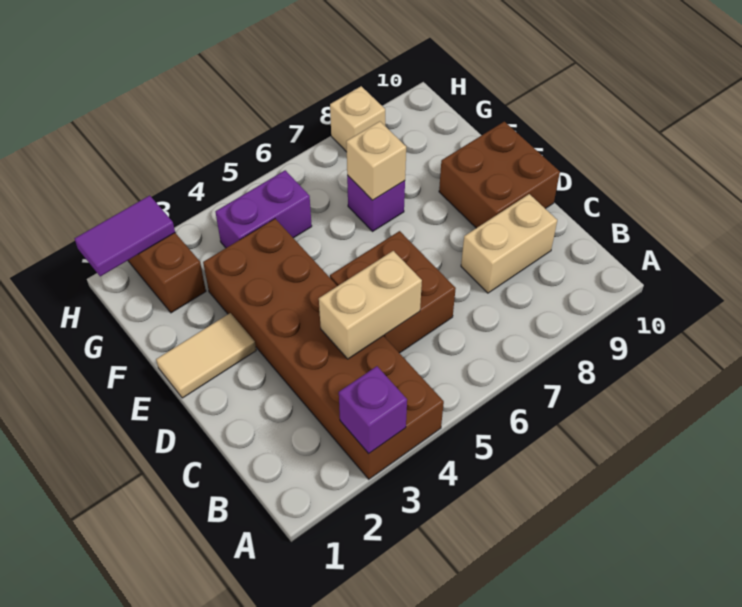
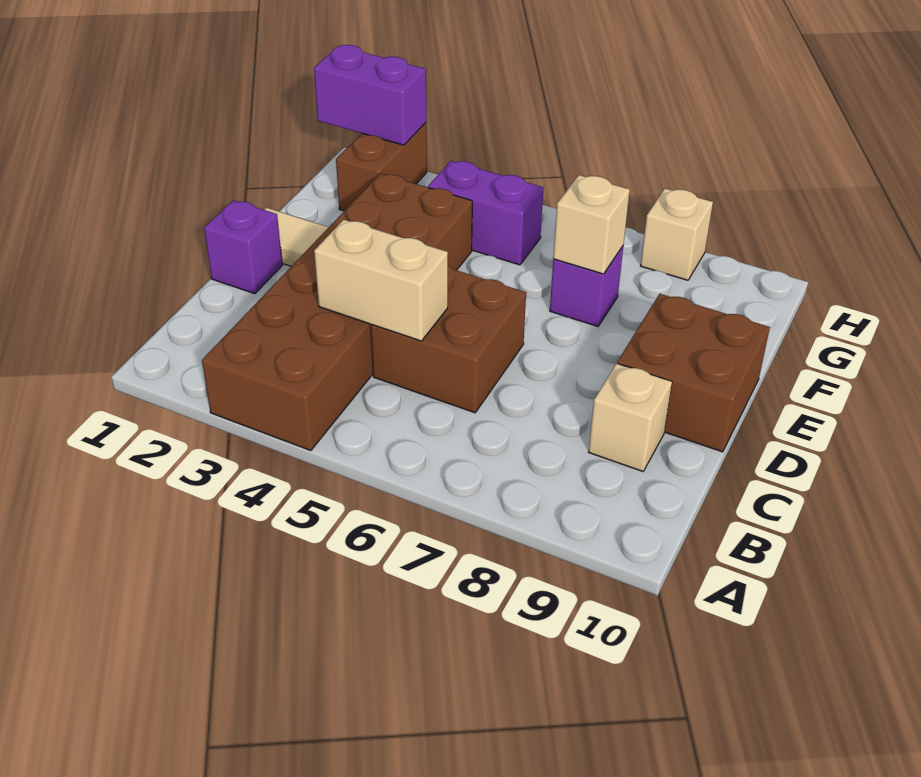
purple 1x1 brick [339,366,407,454] -> purple 1x1 brick moved to [204,200,282,294]
tan 1x2 brick [461,194,557,293] -> tan 1x1 brick [589,364,672,471]
purple 1x2 tile [74,195,175,276] -> purple 1x2 brick [314,45,426,145]

